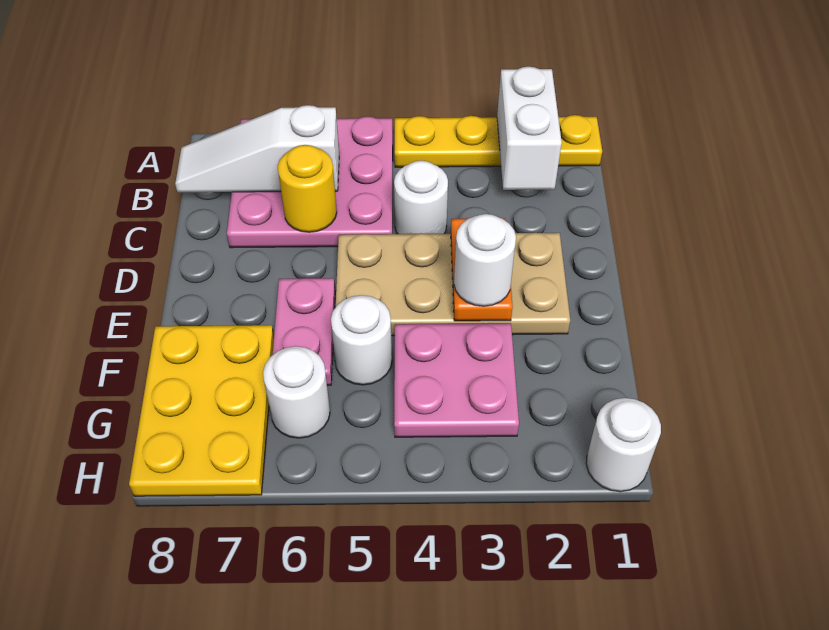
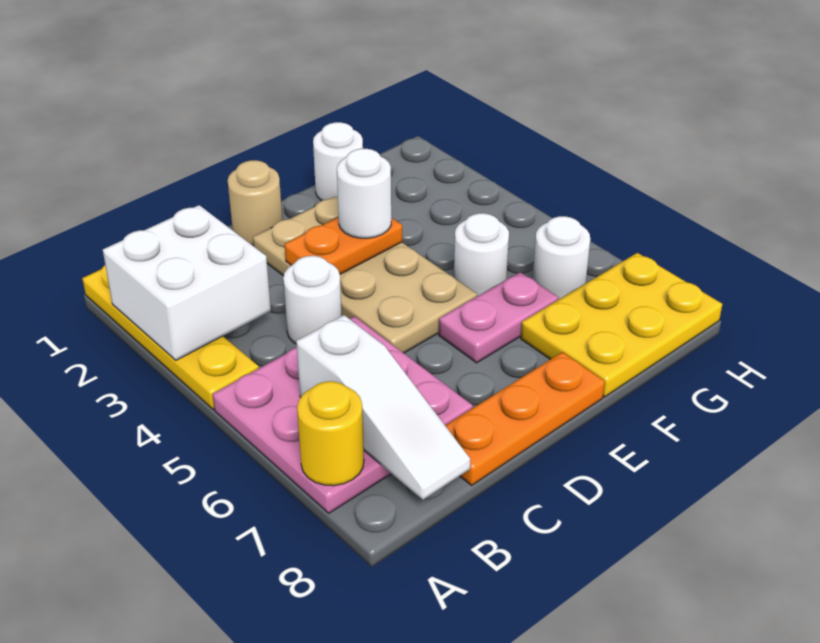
white 1x2 brick [497,67,562,190] -> white 2x2 brick [103,205,271,360]
yellow 1x1 round brick [278,145,337,232] -> yellow 1x1 round brick moved to [297,381,364,486]
none -> orange 1x3 plate [445,352,605,485]
none -> tan 1x1 round brick [228,160,282,245]
pink 2x2 plate [394,323,519,437] -> none
white 1x1 round brick [586,398,661,492] -> white 1x1 round brick moved to [313,122,363,201]

